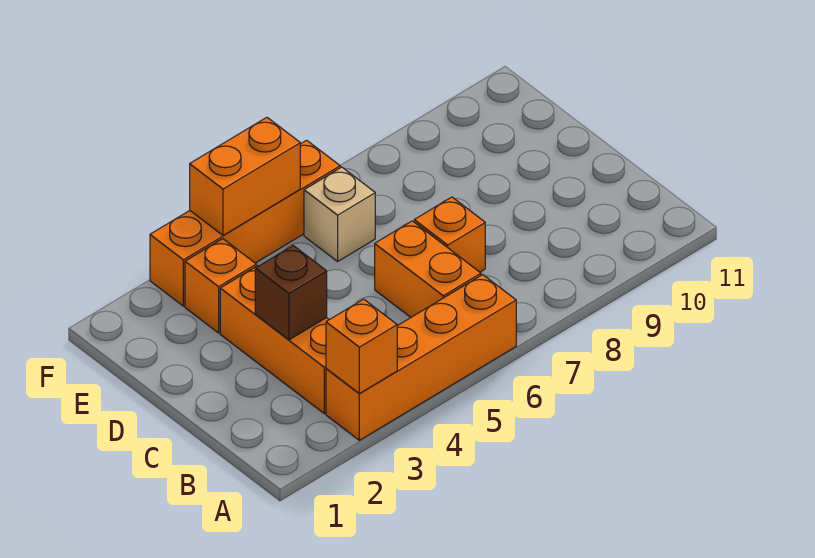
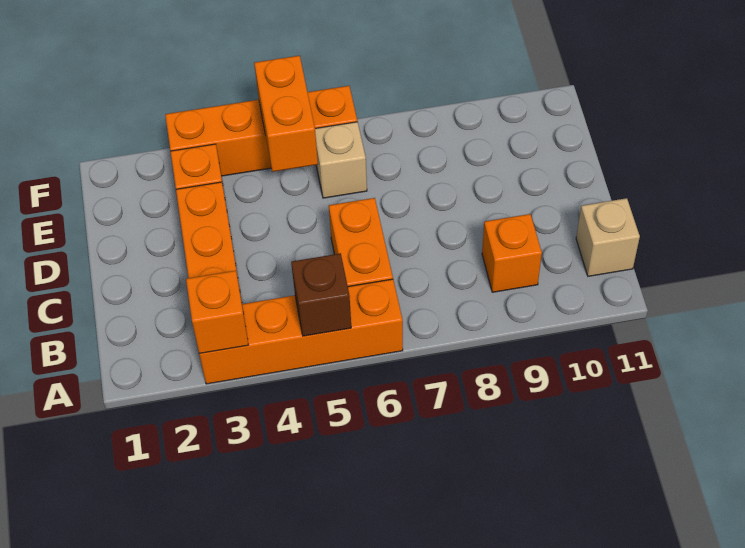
none -> tan 1x1 brick [576,198,640,276]
brown 1x1 brick [255,246,327,340] -> brown 1x1 brick moved to [291,253,351,336]
orange 1x1 brick [414,197,485,272] -> orange 1x1 brick moved to [482,214,542,292]
orange 1x2 brick [190,117,300,235] -> orange 1x2 brick turned to [254,56,318,172]

